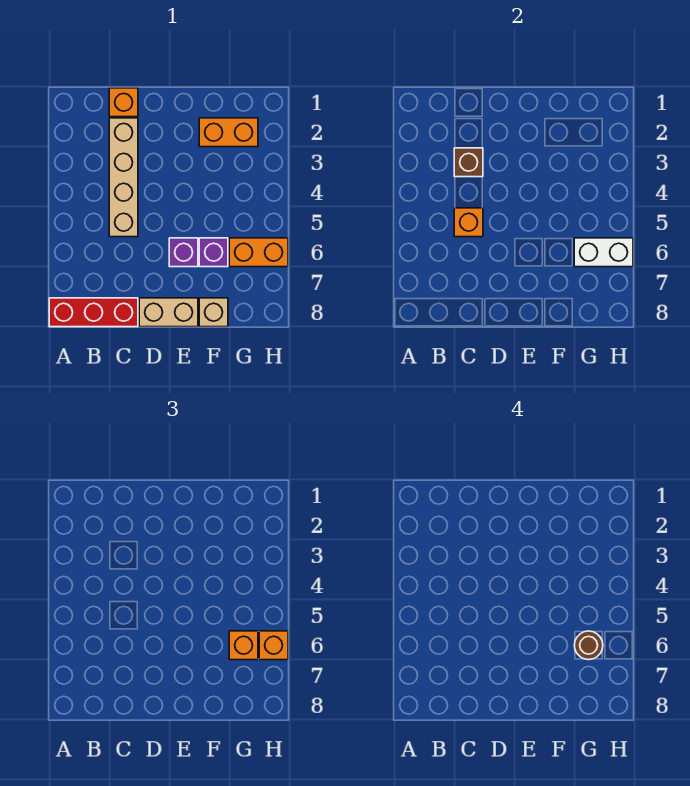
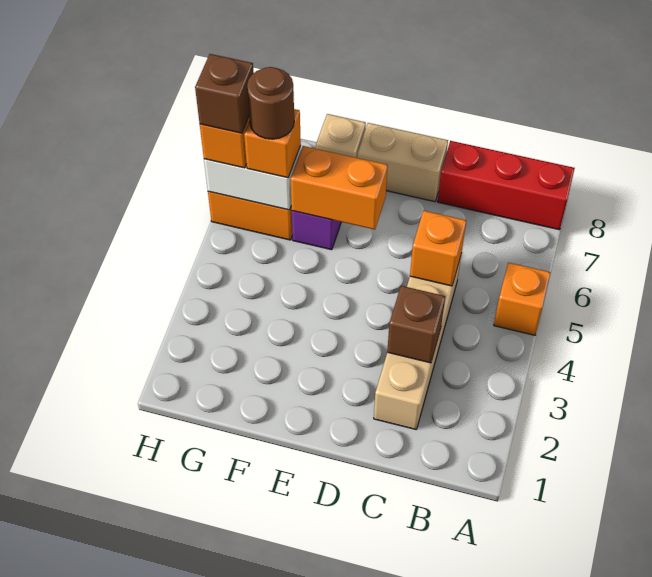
orange 1x1 brick [109,88,138,117] -> orange 1x1 brick moved to [494,262,551,335]
purple 1x1 brick [169,238,198,267] -> none
orange 1x2 brick [199,118,258,147] -> orange 1x2 brick moved to [291,146,388,230]
none -> brown 1x1 brick [195,54,254,133]

